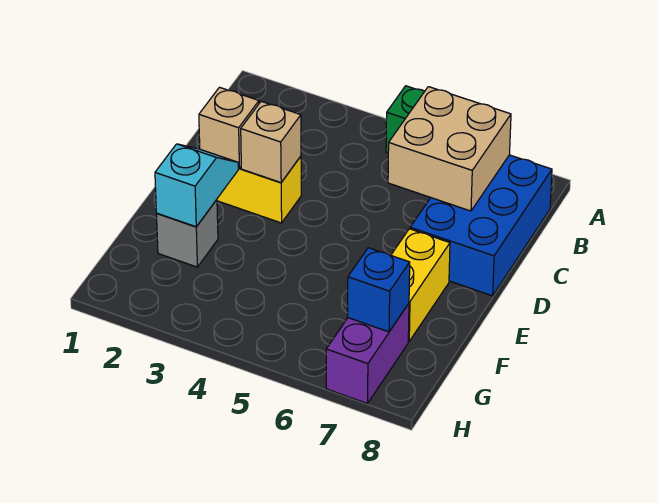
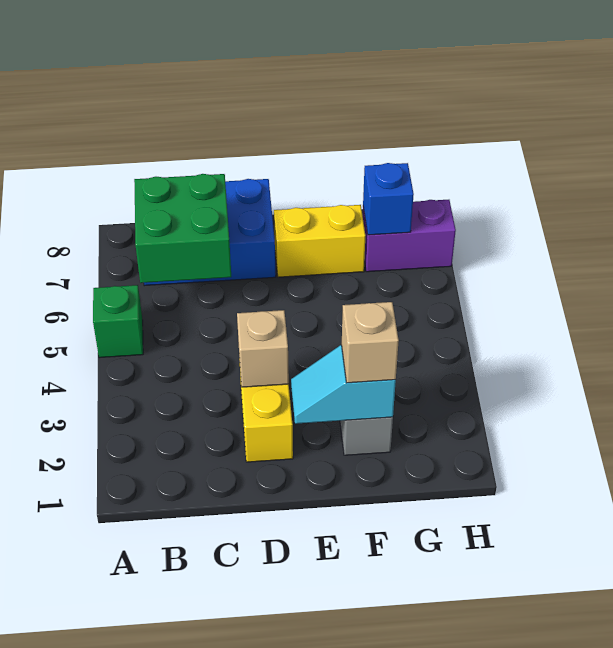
tan 2x2 brick [388,87,511,211] -> green 2x2 brick [134,174,231,283]
tan 1x1 brick [199,87,259,168] -> tan 1x1 brick moved to [342,302,399,383]

